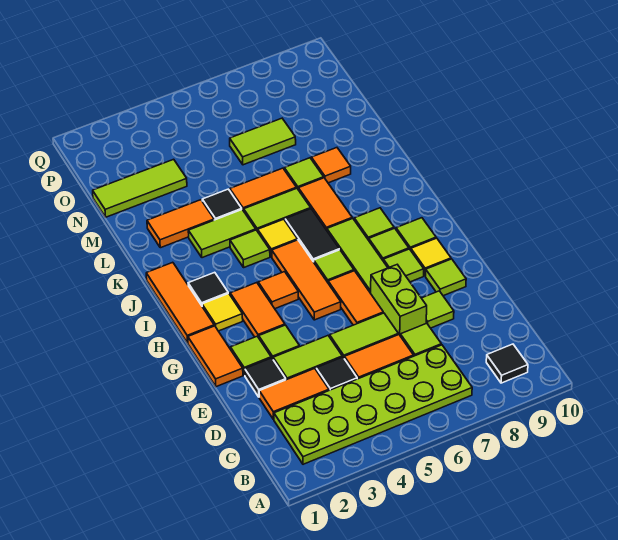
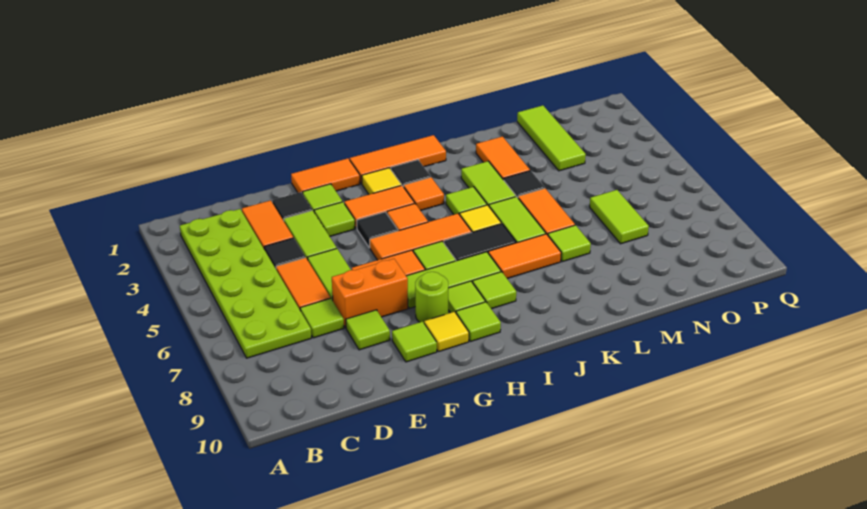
black 1x1 tile [486,344,528,383] -> black 1x1 tile moved to [357,212,398,248]
lime 1x2 brick [371,265,427,335] -> orange 1x2 brick [332,259,408,328]
lime 1x1 tile [383,249,424,282] -> lime 1x1 round brick [415,272,448,322]
orange 1x1 tile [311,148,351,183] -> orange 1x1 tile moved to [404,177,444,211]

